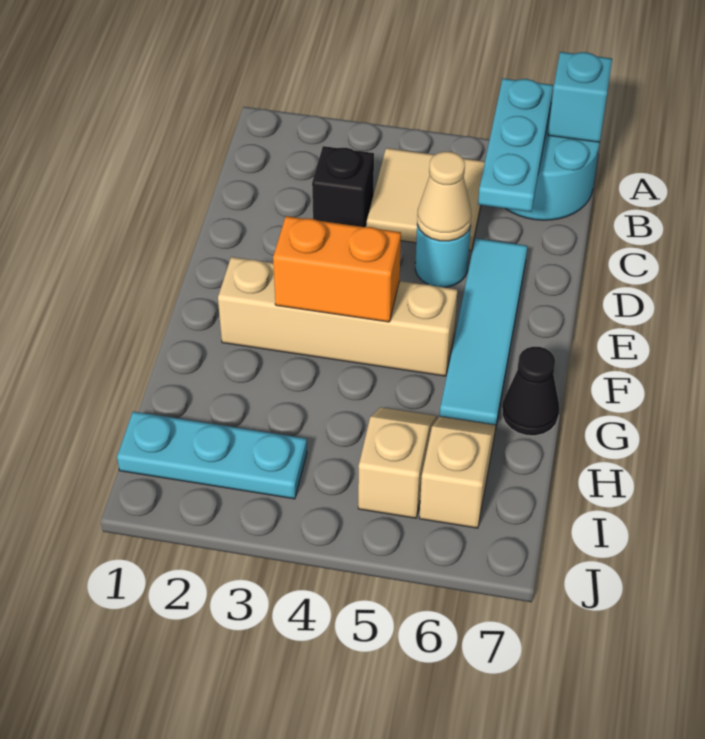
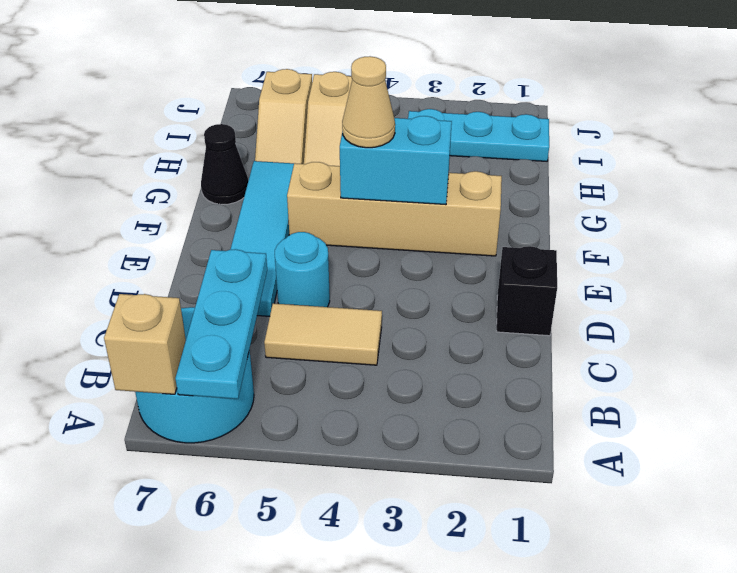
cyan 1x1 brick [548,52,612,142] -> tan 1x1 brick [104,294,186,394]
tan 2x2 tile [367,148,485,251] -> tan 1x2 tile [264,303,382,365]
black 1x1 brick [312,146,374,227] -> black 1x1 brick moved to [496,246,557,336]
tan 1x1 cone [417,152,472,241] -> tan 1x1 cone moved to [342,56,395,148]
orange 1x2 brick [273,216,401,322] -> cyan 1x2 brick [340,116,452,205]

